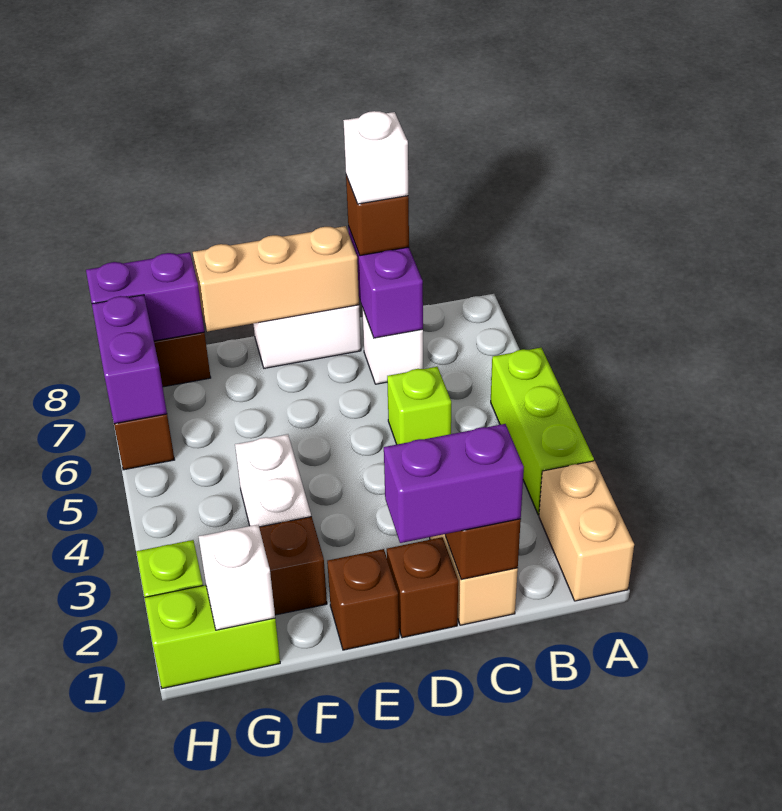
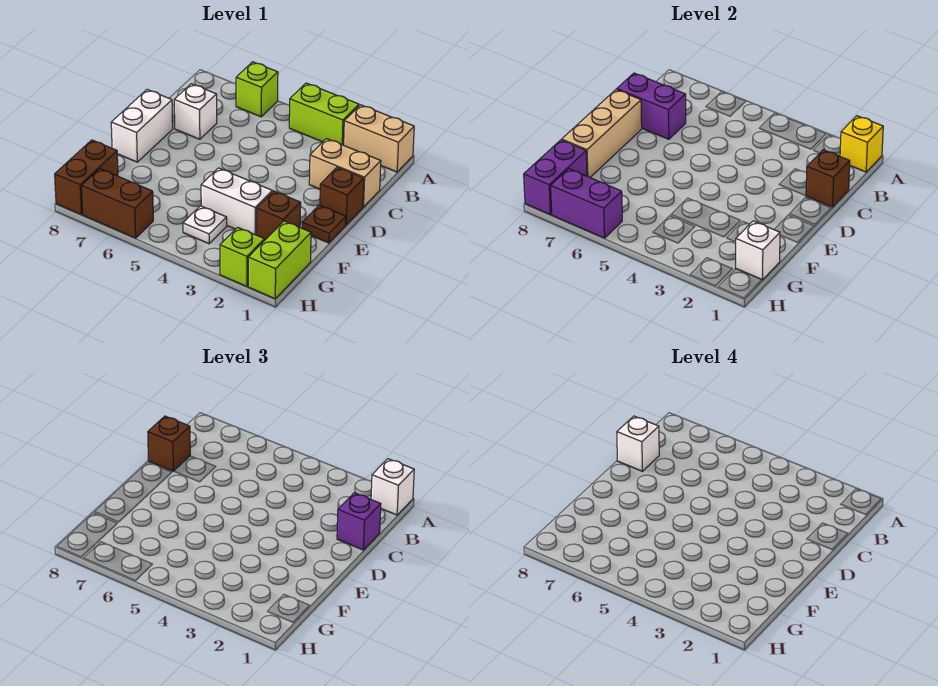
none -> yellow 1x1 brick [840,116,883,172]
none -> white 1x1 brick [371,459,414,515]
lime 1x3 brick [491,348,594,515] -> lime 1x2 brick [289,83,359,145]
purple 1x2 brick [384,424,524,543] -> purple 1x1 brick [337,493,381,550]
lime 1x1 brick [387,367,451,444] -> lime 1x1 brick moved to [236,62,278,117]
brown 1x1 brick [327,549,399,650] -> brown 1x1 plate [302,205,346,243]
none -> white 1x1 plate [183,206,227,244]

